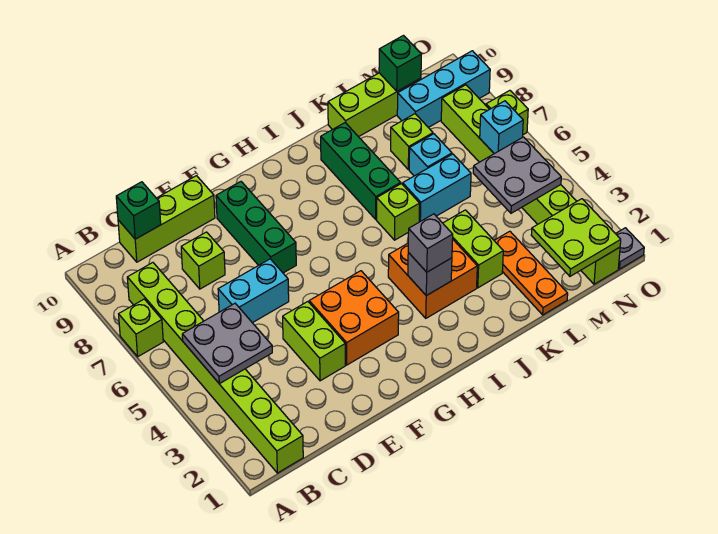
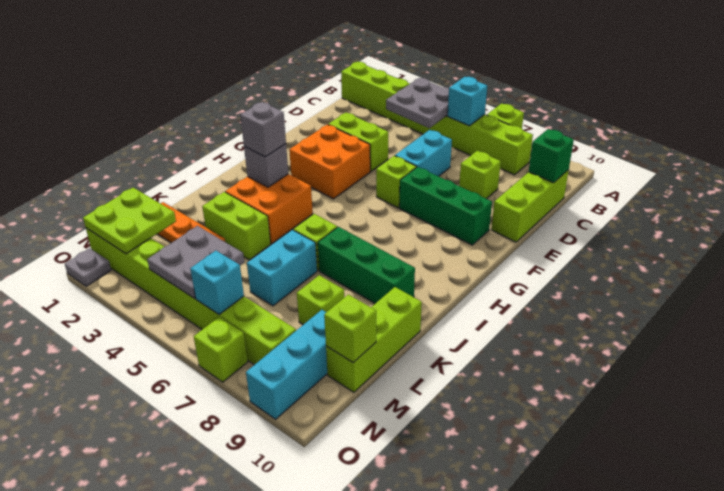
none -> lime 1x1 brick [376,156,417,208]
cyan 1x1 brick [409,134,452,176] -> cyan 1x1 brick moved to [447,77,487,126]
green 1x1 brick [379,36,421,91] -> lime 1x1 brick [324,294,376,363]

